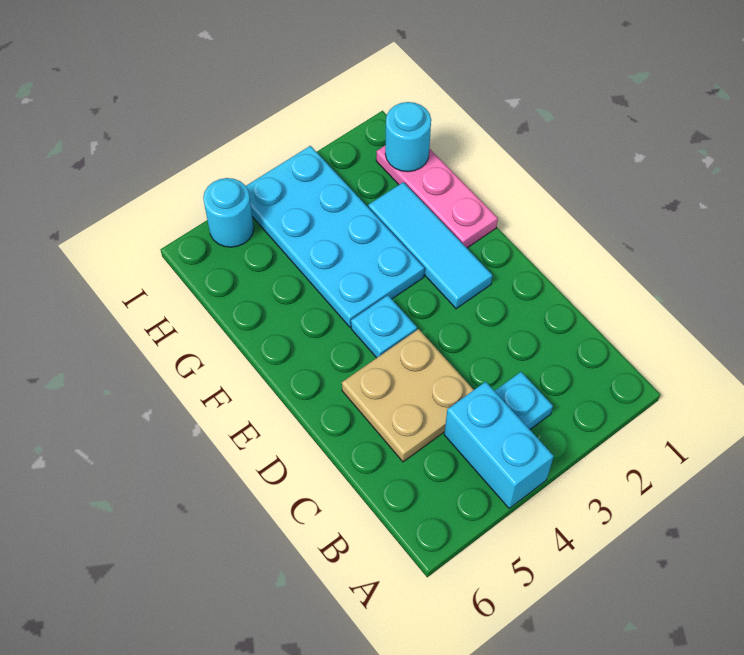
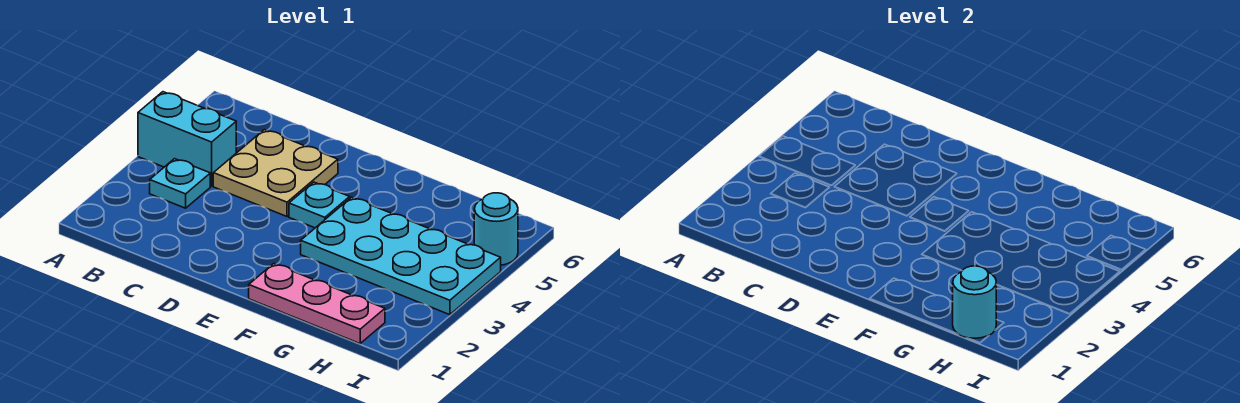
cyan 1x3 tile [368,182,493,309] -> none

